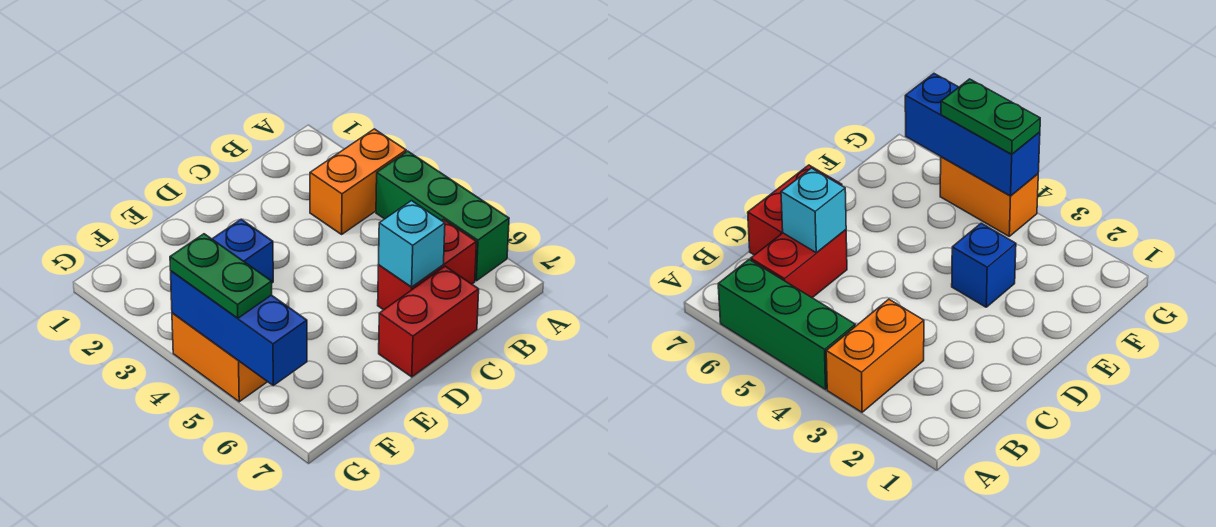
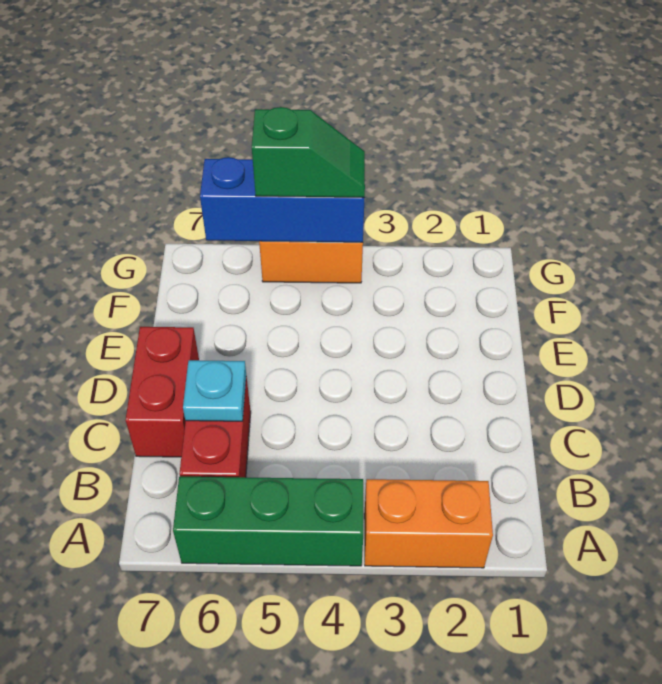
orange 1x2 brick [310,129,406,234] -> orange 1x2 brick turned to [364,479,493,568]
cyan 1x1 brick [378,201,445,287] -> cyan 1x1 plate [183,360,246,421]
blue 1x1 brick [213,219,273,283] -> none
green 1x2 plate [170,234,272,318] -> green 1x2 slope [252,107,365,198]

